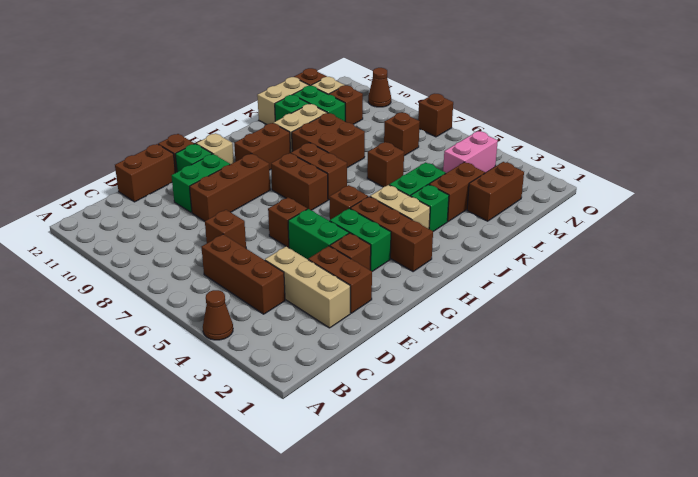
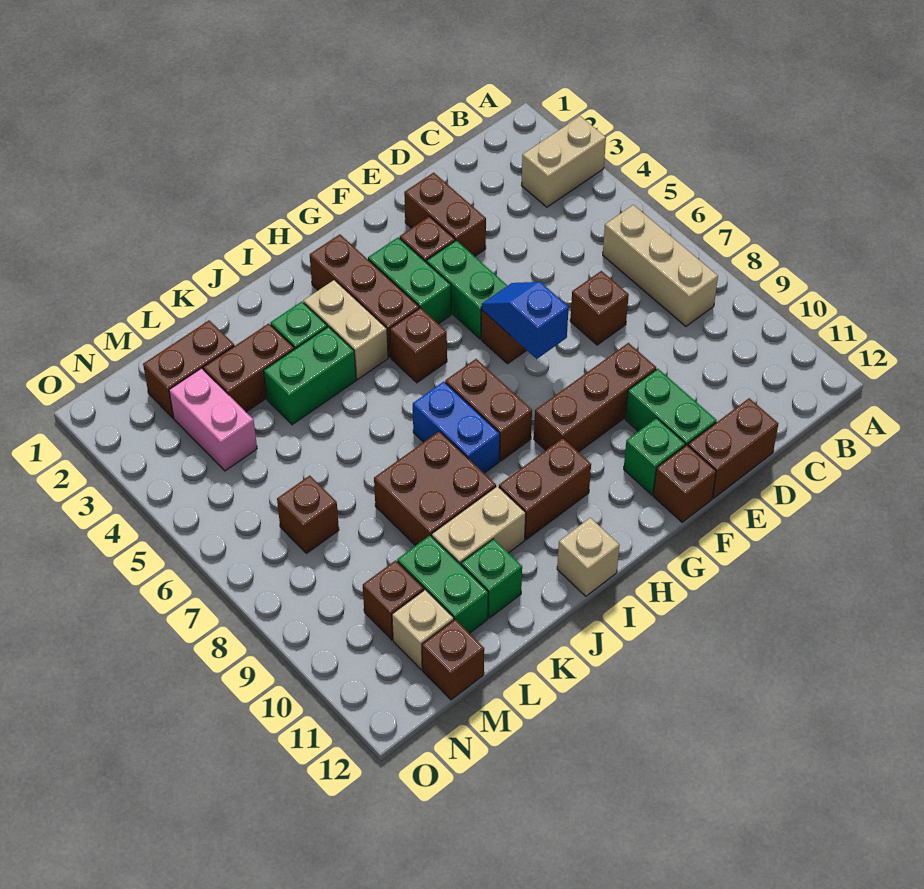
brown 1x1 cone [203,290,233,340] -> none
brown 1x3 brick [201,234,285,314] -> none
tan 1x3 brick [265,247,350,328] -> tan 1x3 brick moved to [603,205,718,326]
green 1x2 brick [171,154,230,212] -> green 1x2 brick turned to [625,369,717,446]
none -> blue 1x2 slope [482,282,569,359]
tan 1x1 brick [196,133,234,164] -> tan 1x1 brick moved to [557,518,620,596]
brown 1x2 brick [291,143,347,200] -> blue 1x2 brick [413,382,500,473]
brown 1x1 brick [367,142,404,187] -> none
tan 1x2 brick [257,77,309,124] -> tan 1x2 brick moved to [521,116,606,207]
pink 1x2 brick [443,131,498,173] -> pink 1x2 brick turned to [169,368,257,471]
brown 1x1 brick [418,94,453,137] -> none
brown 1x1 cone [368,68,391,107] -> none

